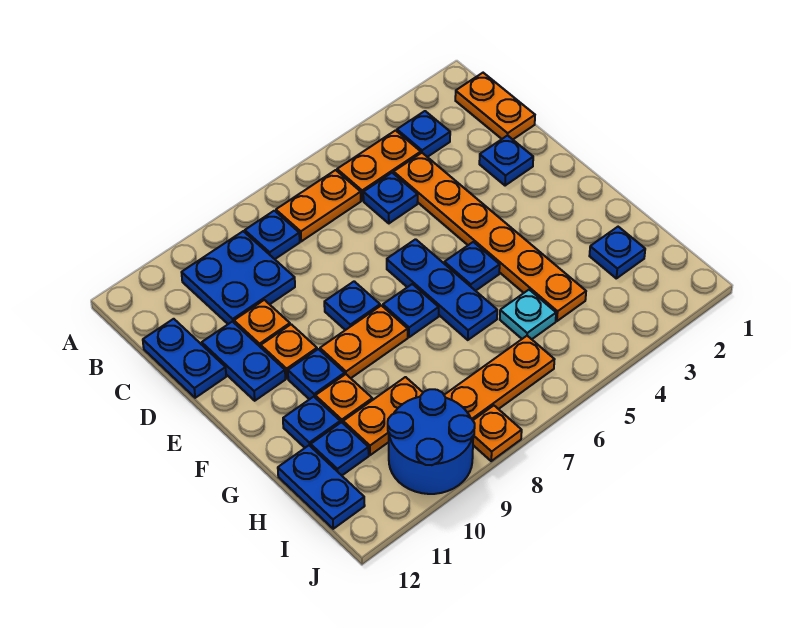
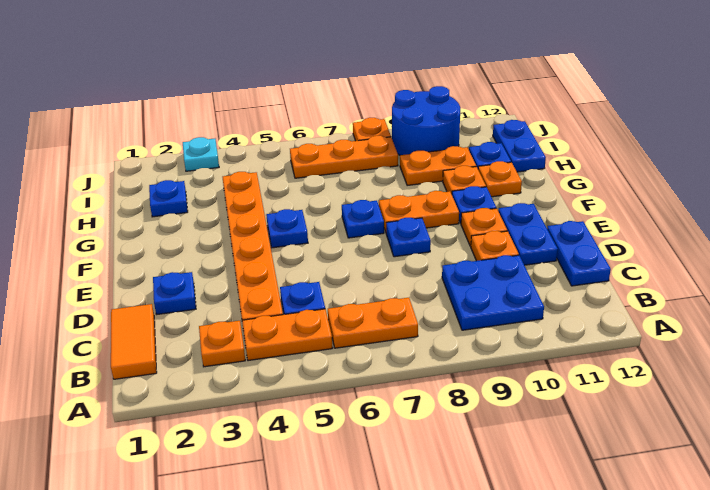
orange 1x2 plate [455,73,535,139] -> orange 1x2 tile [111,304,157,379]
blue 1x1 plate [397,111,450,157] -> orange 1x1 plate [199,321,245,367]
blue 1x1 plate [245,211,300,259] -> none
blue 1x3 plate [387,239,497,340] -> none
blue 1x1 plate [283,397,340,448] -> orange 1x1 plate [478,161,522,197]
cyan 1x1 plate [500,290,556,339] -> cyan 1x1 plate moved to [183,137,219,171]

